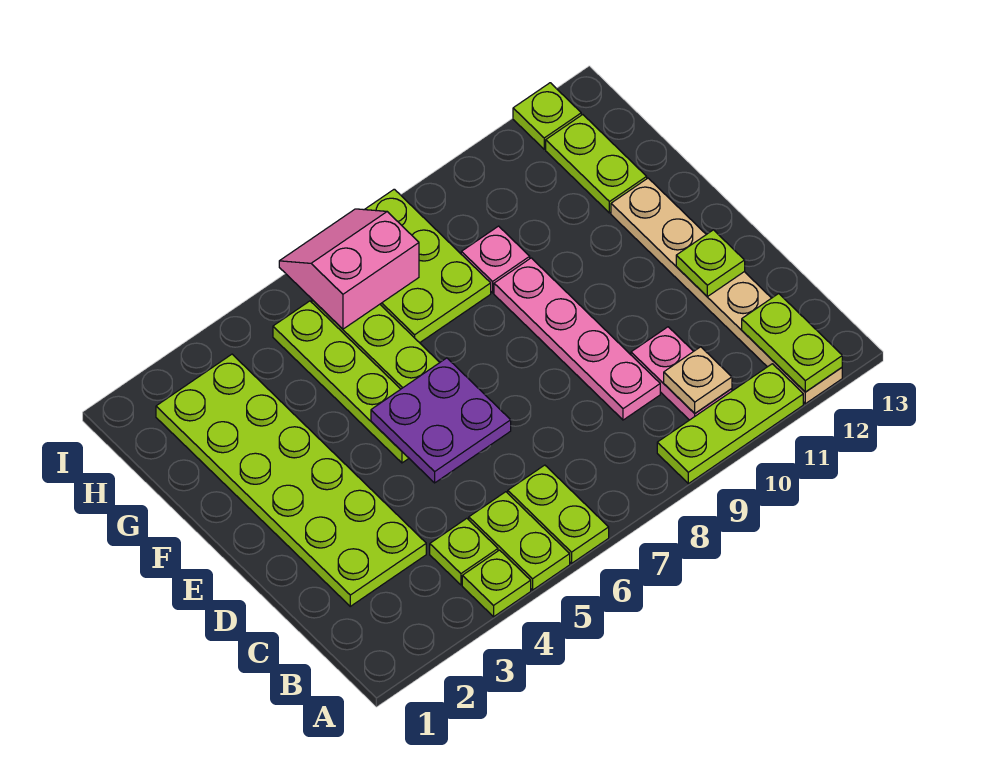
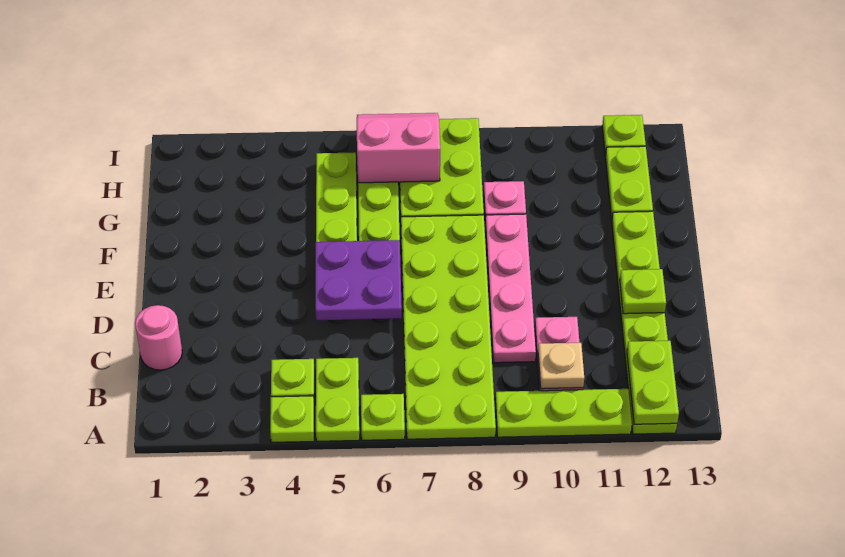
lime 1x2 plate [508,465,609,563] -> lime 1x1 plate [361,394,405,440]
tan 1x6 plate [611,178,842,404] -> lime 1x6 plate [612,211,677,434]
none -> pink 1x1 round brick [135,305,182,370]
lime 2x6 plate [156,354,426,606] -> lime 2x6 plate moved to [401,215,496,439]

